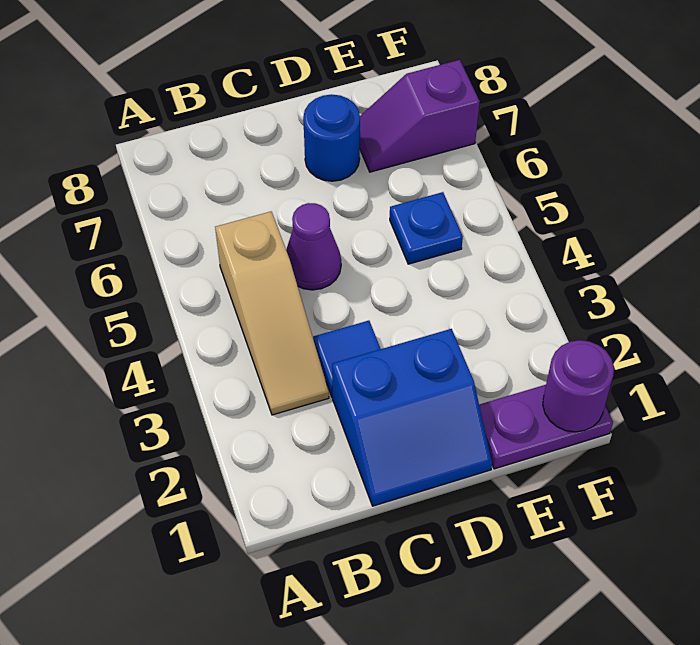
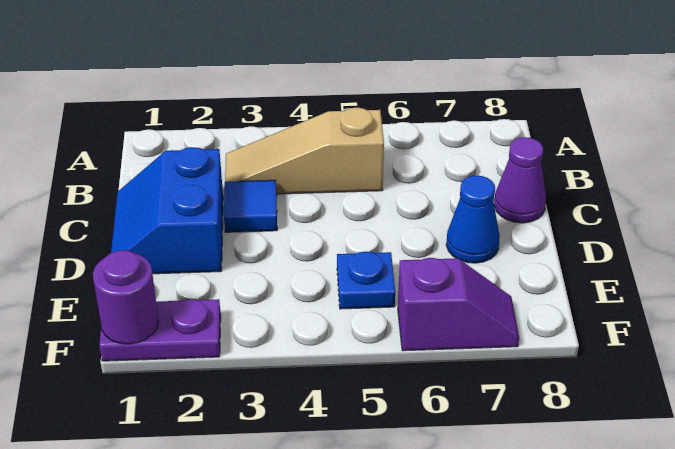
purple 1x1 cone [286,203,341,290] -> purple 1x1 cone moved to [494,137,546,223]
blue 1x1 round brick [303,94,360,181] -> blue 1x1 cone [446,176,500,263]
purple 1x2 plate [479,385,613,469] -> purple 1x2 plate turned to [99,299,221,361]
purple 1x2 slope [360,60,480,172] -> purple 1x2 slope turned to [398,258,519,351]

